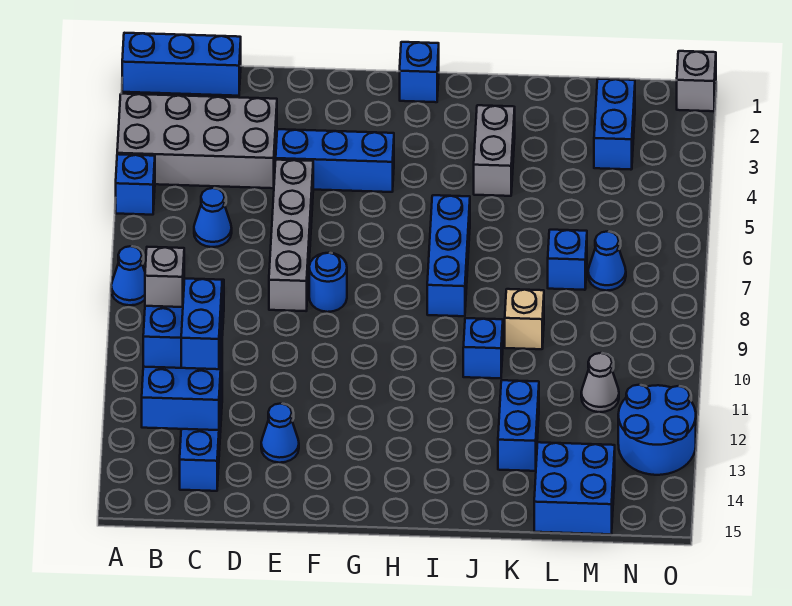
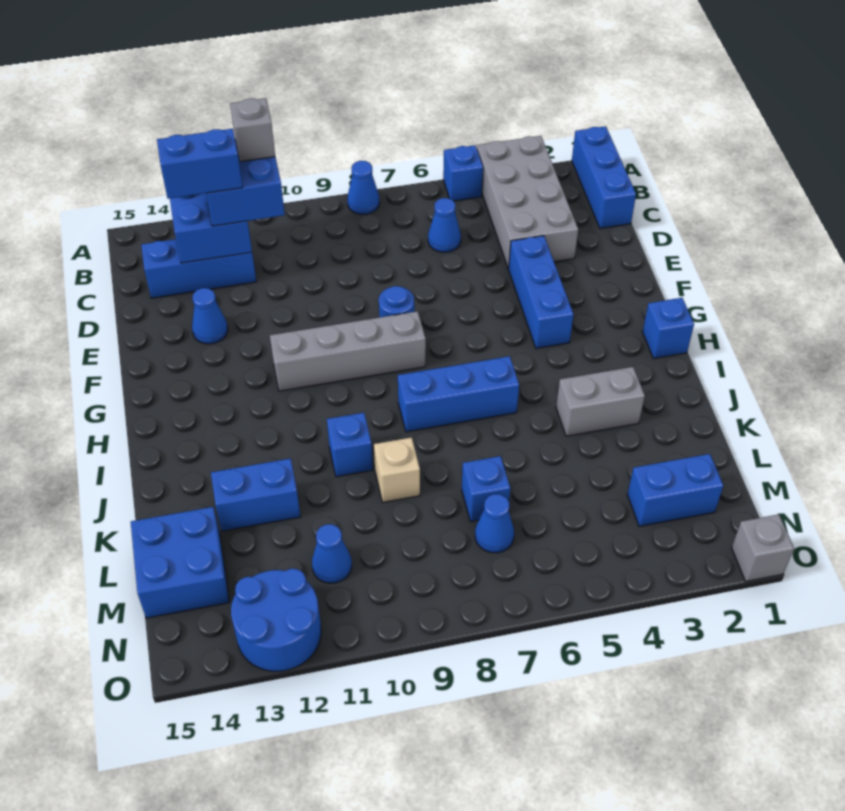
grey 1x4 brick [269,160,313,311] -> grey 1x4 brick moved to [270,311,426,391]
grey 1x1 cone [581,353,619,412] -> blue 1x1 cone [312,524,352,583]

